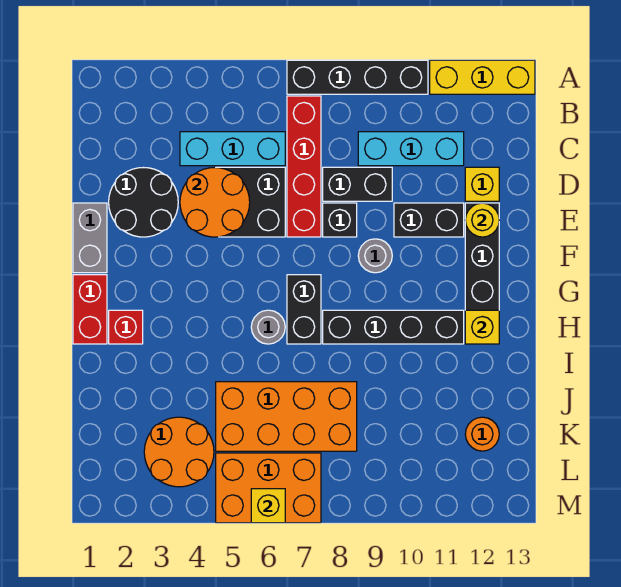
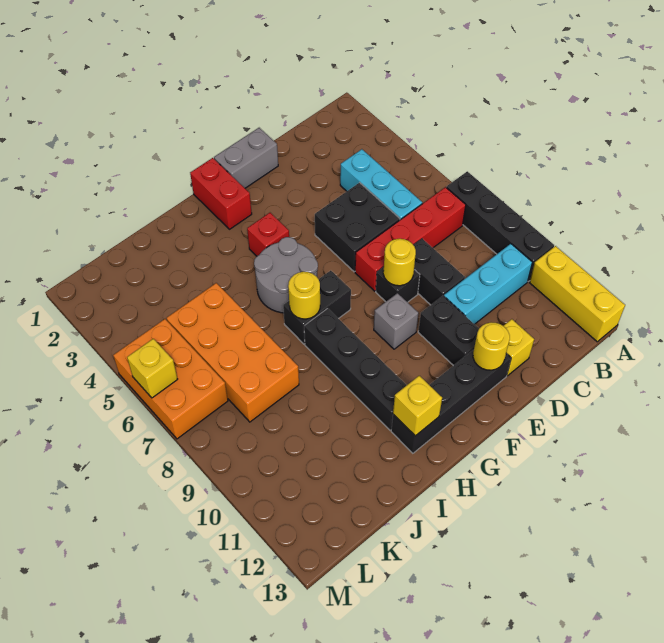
cyan 1x3 brick [358,132,464,166] -> cyan 1x3 brick turned to [444,244,532,324]
black 2x2 round brick [109,168,178,237] -> none
orange 2x2 round brick [180,168,250,237] -> none
none -> yellow 1x1 round brick [383,239,416,286]
grey 1x1 round brick [358,239,392,273] -> grey 1x1 brick [374,293,418,349]
red 1x2 brick [73,275,107,344] -> red 1x2 brick turned to [190,158,252,229]
red 1x1 brick [109,310,143,344] -> red 1x1 brick moved to [247,213,289,256]
grey 1x1 round brick [251,310,285,344] -> grey 2x2 round brick [254,237,318,313]
none -> yellow 1x1 round brick [288,272,320,319]
orange 2x2 round brick [144,417,214,487] -> none
orange 1x1 round brick [465,417,499,451] -> none

